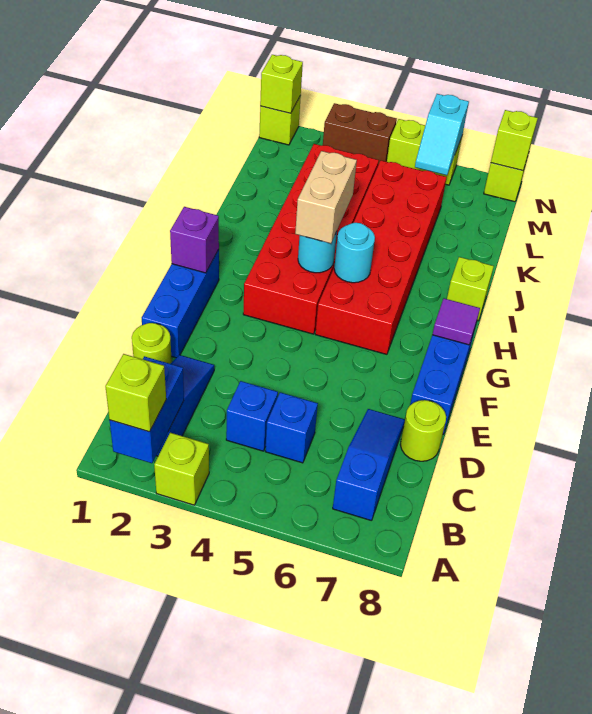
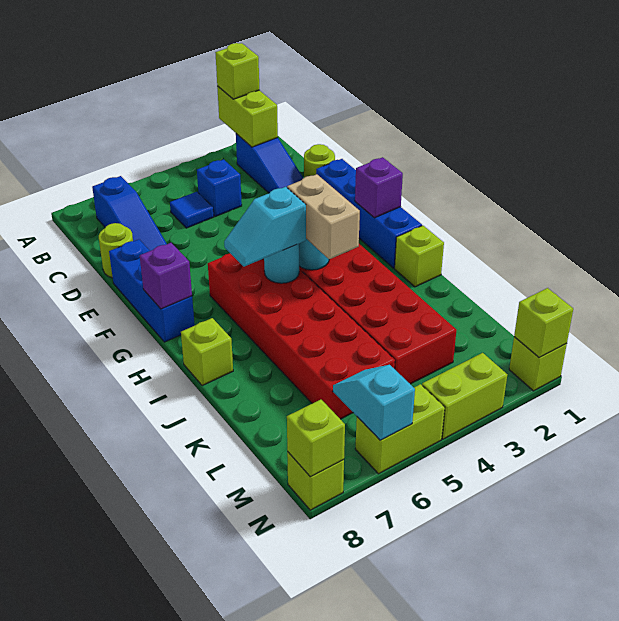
blue 1x2 brick [109,356,184,463] -> lime 1x2 brick [217,86,278,147]
lime 1x1 brick [154,433,209,505] -> lime 1x1 brick moved to [395,226,444,287]
blue 1x1 brick [265,392,318,463] -> blue 1x1 tile [170,192,214,228]
blue 1x3 brick [142,249,219,358] -> blue 1x4 brick [316,159,422,268]
purple 1x1 tile [432,298,480,345] -> purple 1x1 brick [140,243,192,309]
none -> cyan 1x2 slope [224,187,306,267]
brown 1x2 brick [323,103,397,165] -> lime 1x2 brick [422,353,507,439]

